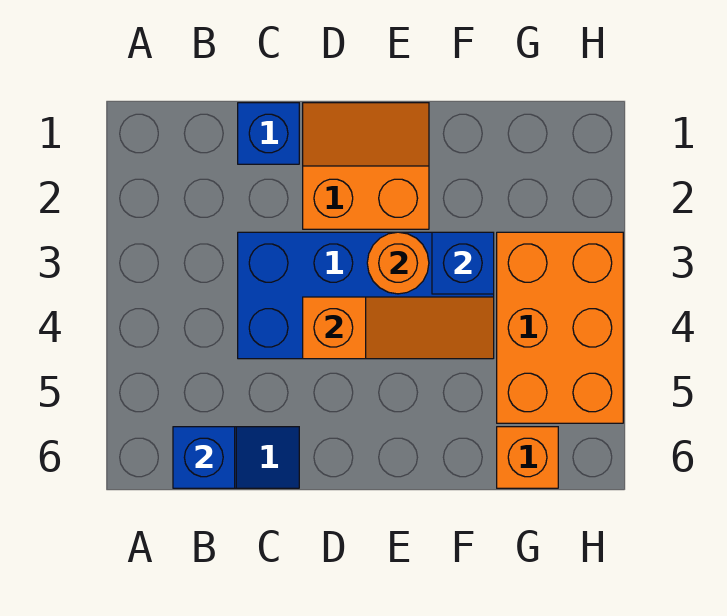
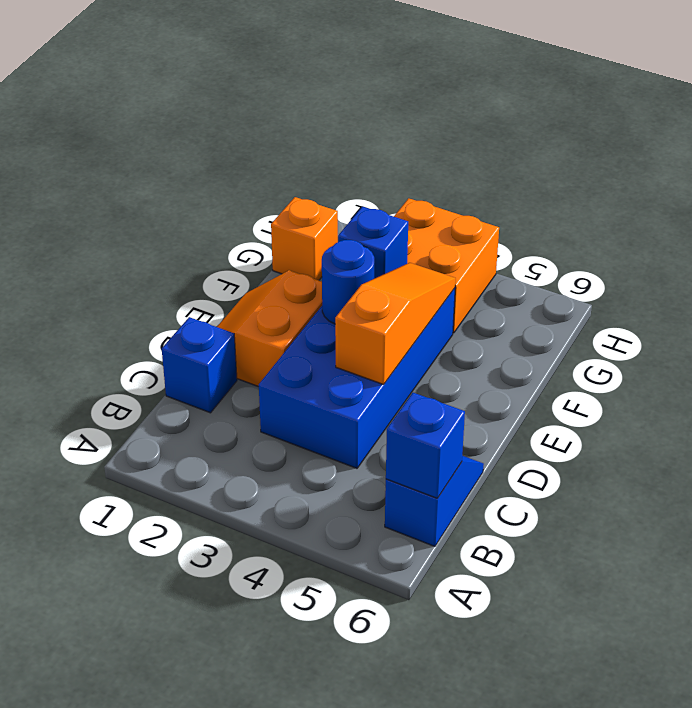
orange 1x1 round brick [367,232,429,294] -> blue 1x1 round brick [322,240,374,324]
orange 2x3 brick [497,232,623,423] -> orange 2x2 brick [394,198,499,333]
orange 1x1 brick [497,427,558,488] -> orange 1x1 brick moved to [271,197,338,280]

